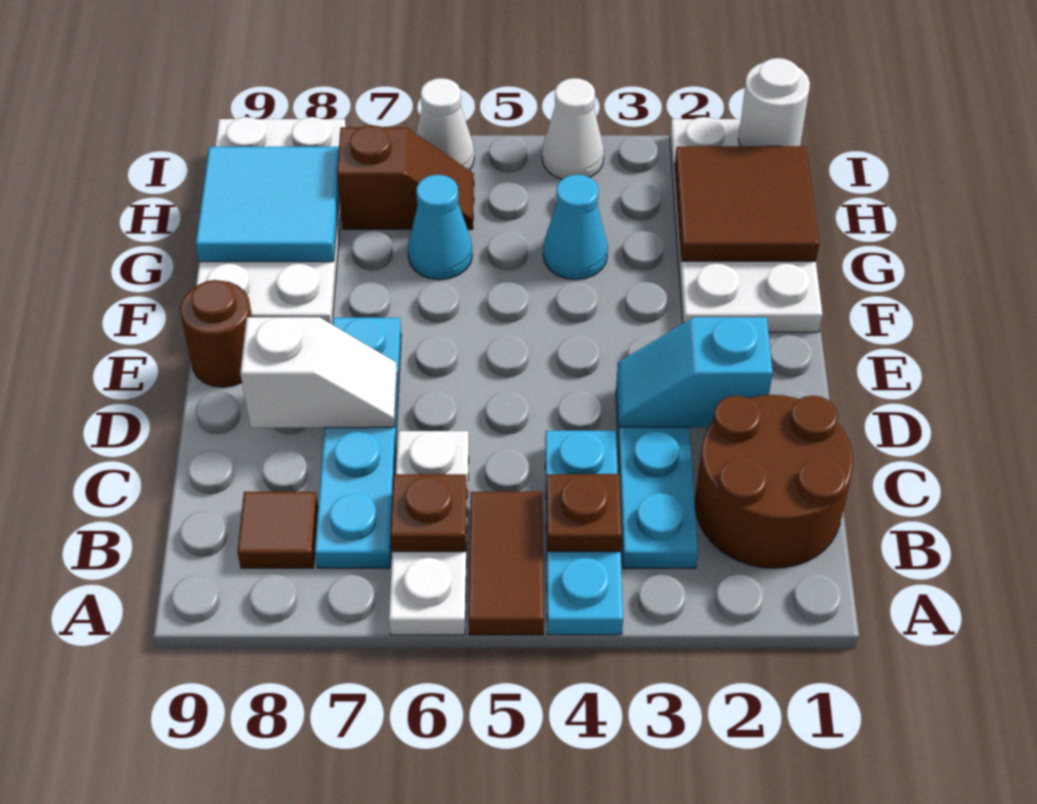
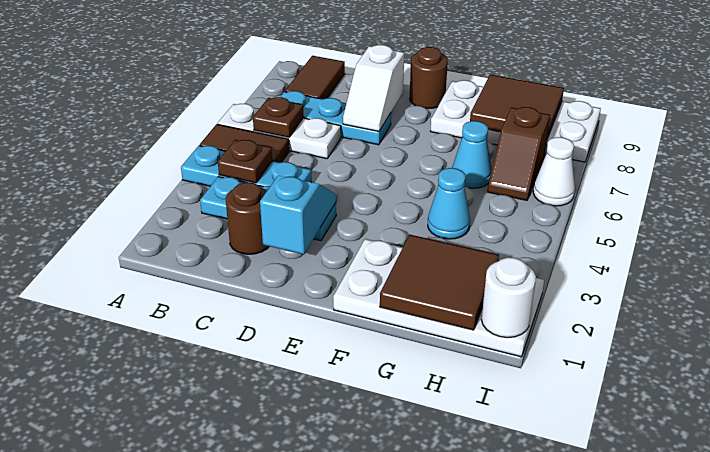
brown 2x2 round brick [695,395,854,568] -> brown 1x1 round brick [226,182,269,254]
cyan 1x4 plate [315,317,401,568] -> cyan 1x3 plate [280,91,391,145]
brown 1x1 tile [237,492,318,568] -> brown 1x2 tile [285,56,345,99]
cyan 2x2 tile [196,147,339,262] -> brown 2x2 tile [470,75,564,139]
white 1x1 cone [542,78,604,179] -> none

